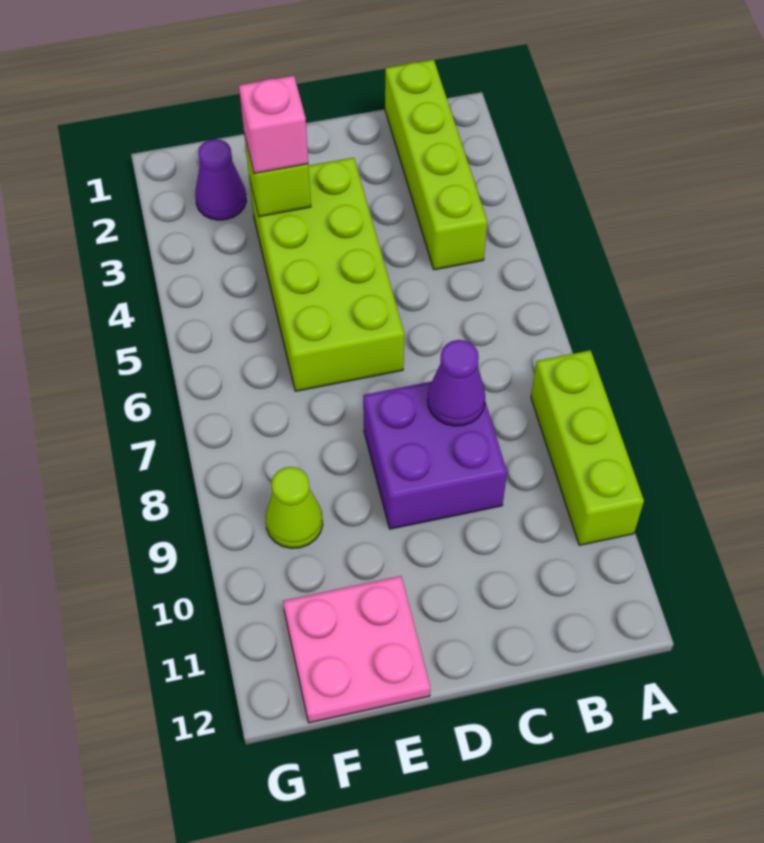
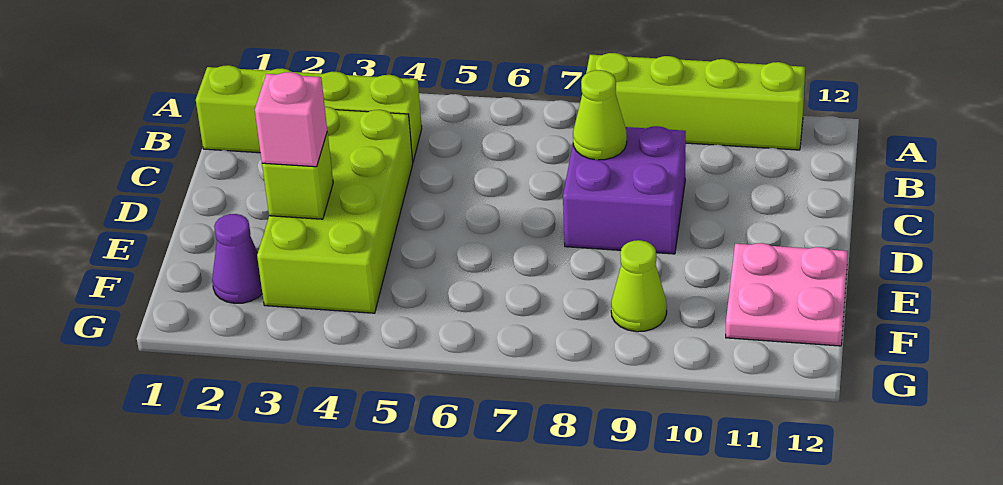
lime 1x3 brick [531,350,644,545] -> lime 1x4 brick [586,53,805,150]
purple 1x1 cone [428,340,485,426] -> lime 1x1 cone [573,70,627,160]
lime 2x4 brick [249,158,404,391] -> lime 2x4 brick turned to [257,106,413,313]

